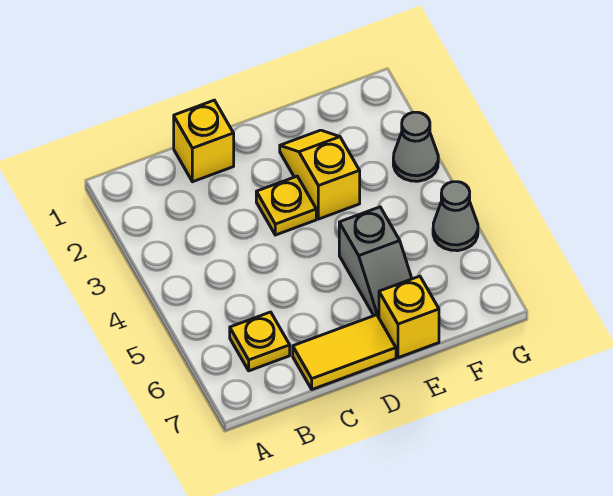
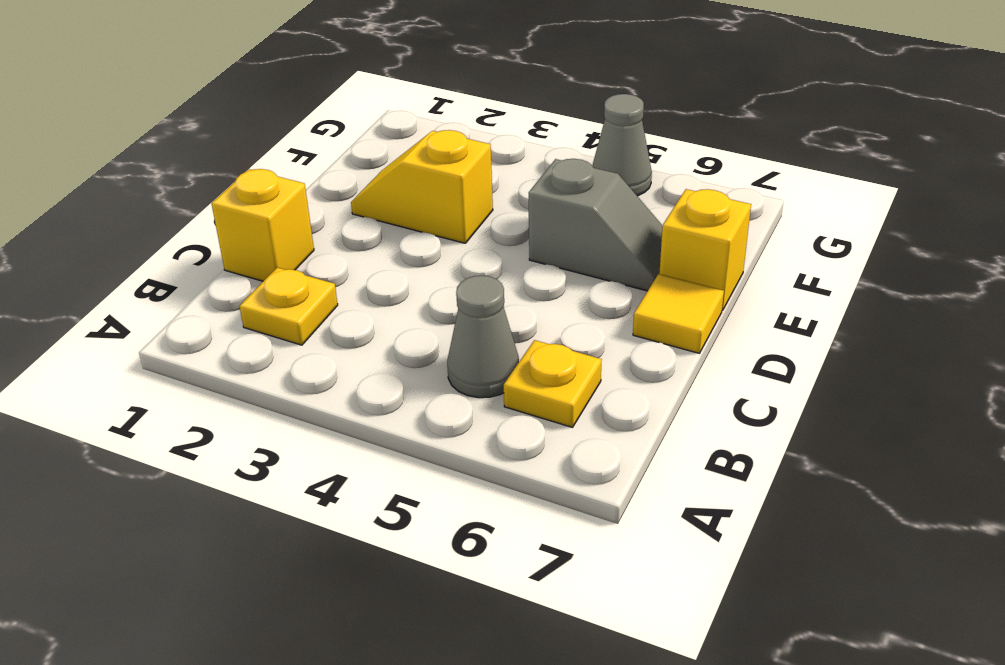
yellow 1x2 tile [293,315,396,389] -> yellow 1x1 tile [633,274,724,353]
yellow 1x1 plate [256,176,316,235] -> yellow 1x1 plate moved to [240,267,338,345]
grey 1x1 cone [393,112,438,181] -> grey 1x1 cone moved to [447,276,519,398]

